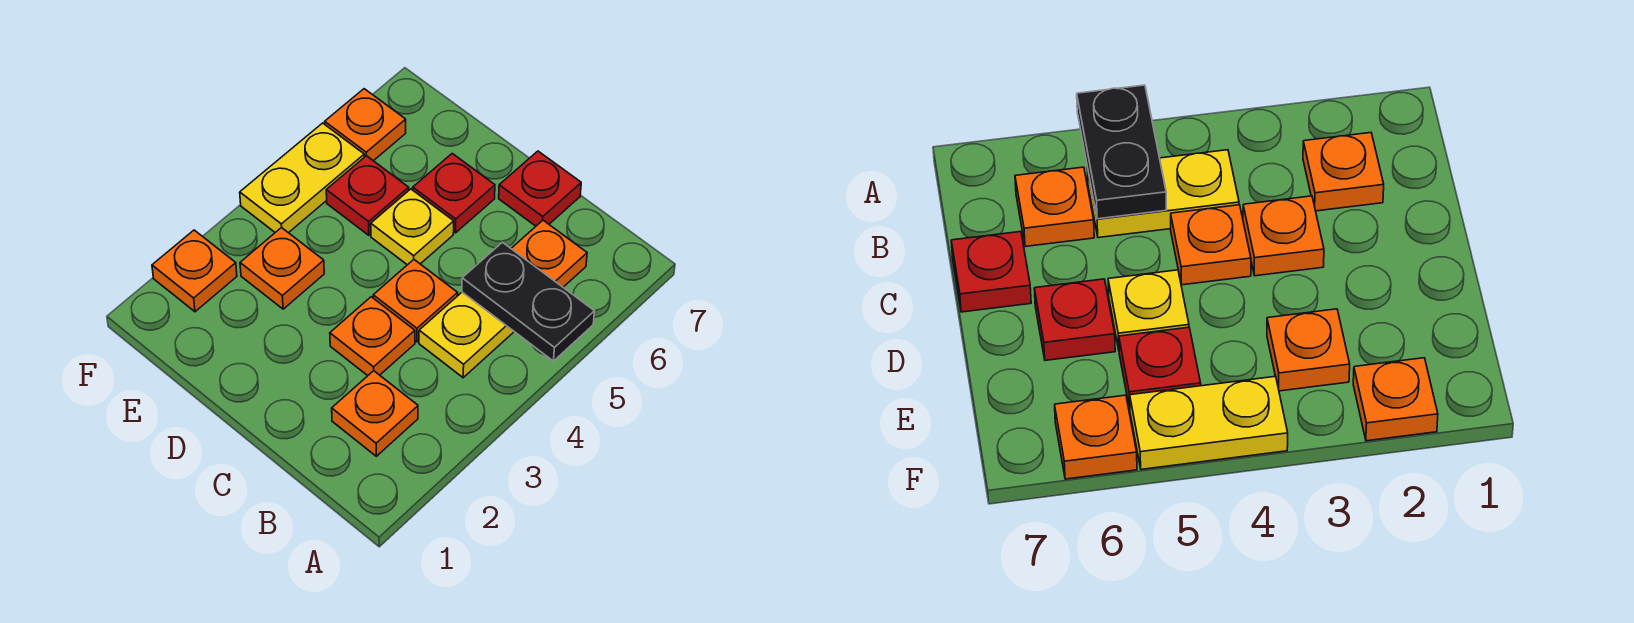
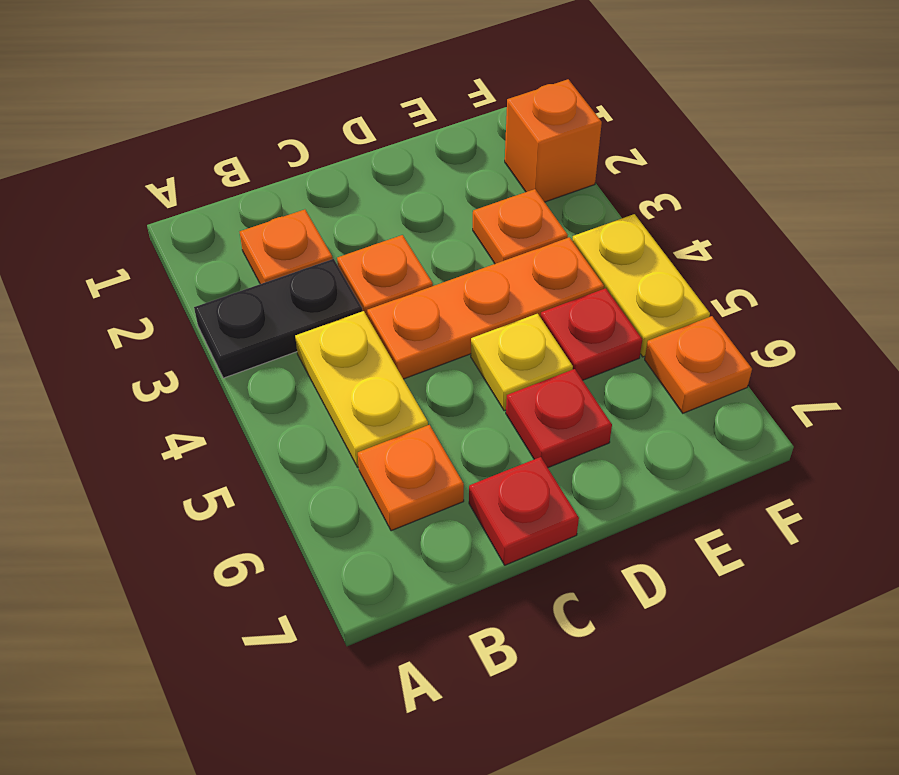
black 1x2 plate [462,242,594,361] -> black 1x2 plate moved to [194,259,363,378]
orange 1x1 plate [373,260,458,342] -> orange 1x3 plate [367,237,604,379]
orange 1x1 plate [152,230,237,312] -> orange 1x1 brick [505,79,602,202]

